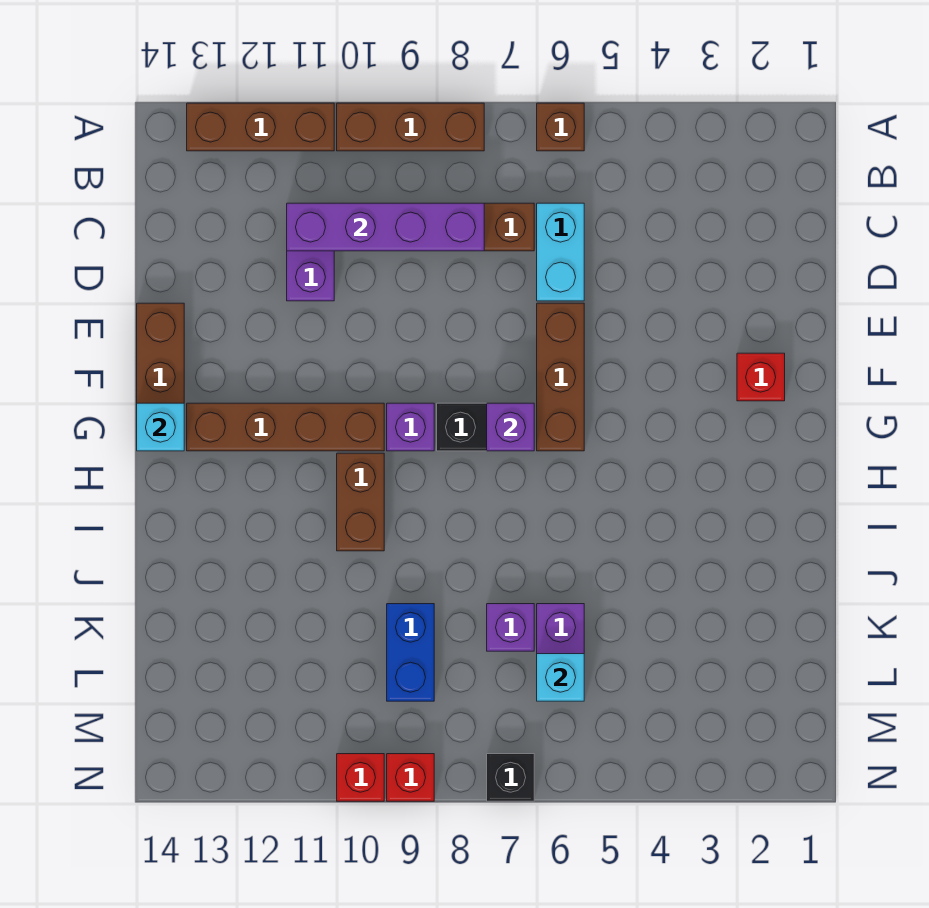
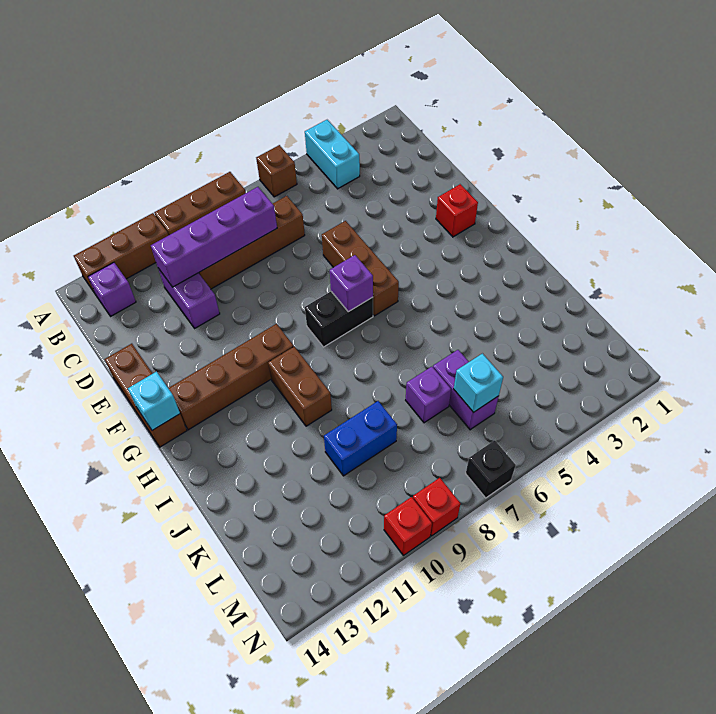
cyan 1x2 brick [537,203,584,301] -> cyan 1x2 brick moved to [305,120,360,189]
purple 1x1 brick [387,403,434,451] -> purple 1x1 brick moved to [88,263,136,316]
blue 1x2 brick [387,604,434,701] -> blue 1x2 brick turned to [324,401,397,476]

